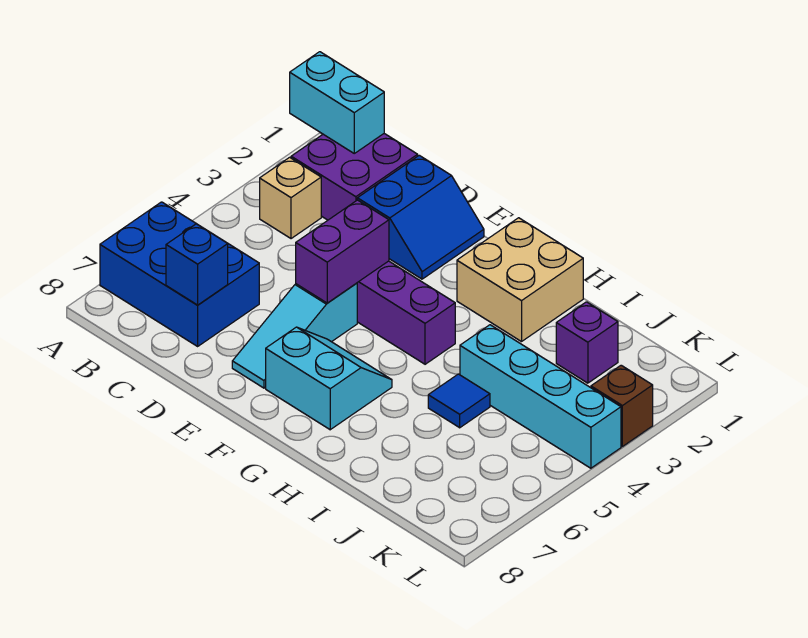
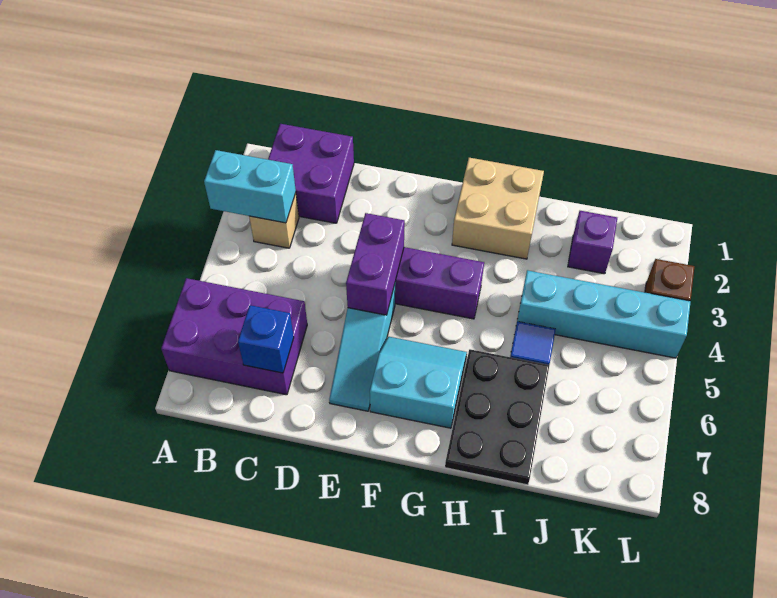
cyan 1x2 brick [290,52,384,153] -> cyan 1x2 brick moved to [204,150,296,223]
blue 2x3 brick [100,202,259,346] -> purple 2x3 brick [161,278,307,395]
blue 2x2 slope [357,155,484,279] -> none
none -> black 2x3 plate [445,349,549,485]

